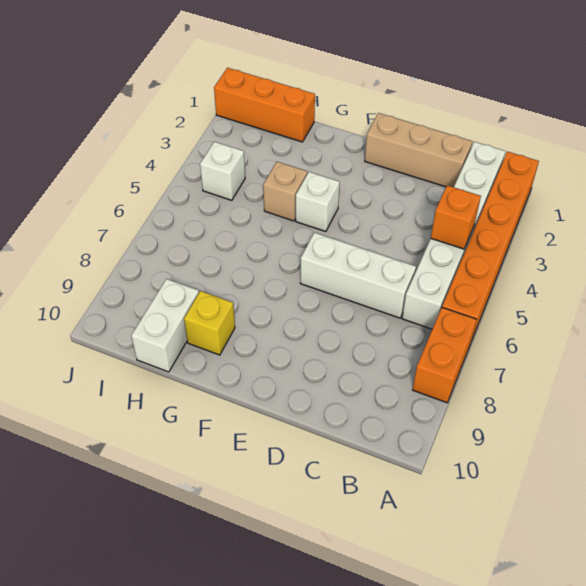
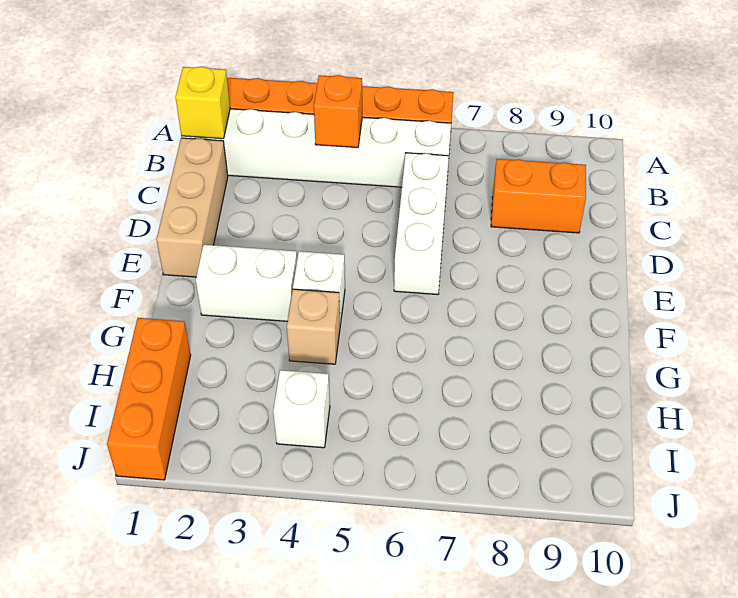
orange 1x2 brick [413,308,477,403] -> orange 1x2 brick moved to [491,159,586,233]
yellow 1x1 brick [184,291,235,355] -> yellow 1x1 brick moved to [175,67,230,139]
white 1x2 brick [131,279,199,372] -> white 1x2 brick moved to [196,245,297,321]

